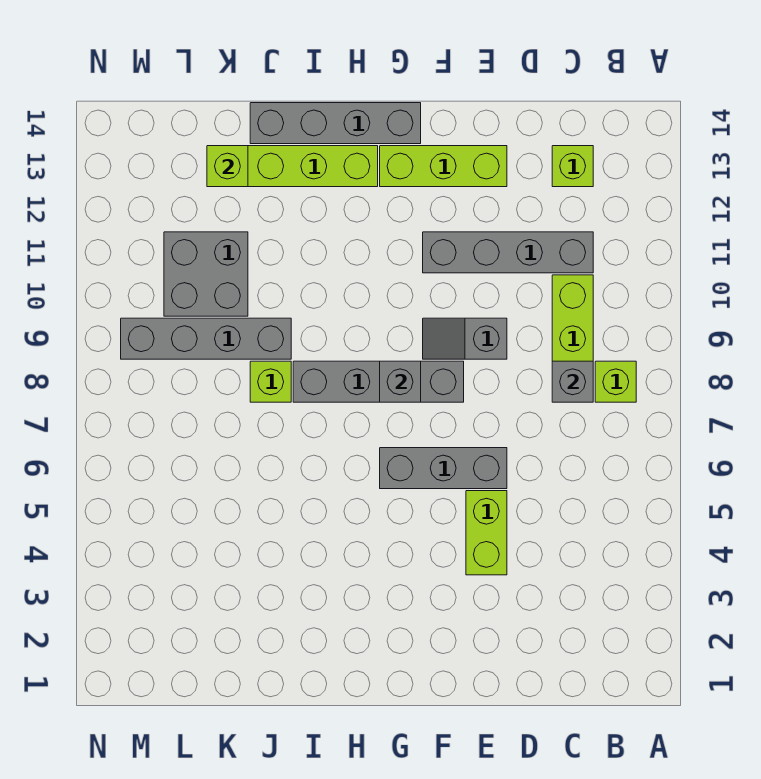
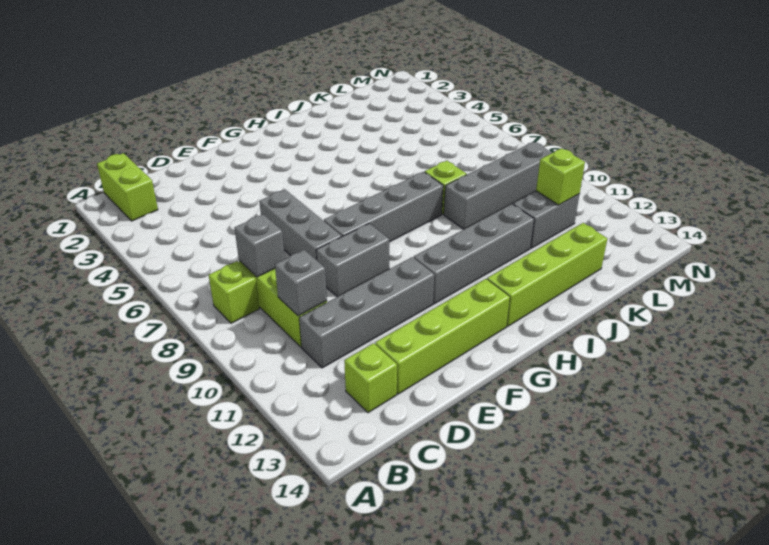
lime 1x2 brick [466,491,507,575] -> lime 1x2 brick moved to [97,153,158,221]
grey 1x3 brick [380,448,507,489] -> grey 1x3 brick turned to [259,189,342,260]
grey 1x2 slope [423,318,507,359] -> grey 1x2 brick [316,223,389,297]
lime 1x3 brick [380,146,507,187] -> lime 1x4 brick [375,279,510,394]
grey 1x1 brick [380,361,421,402] -> grey 1x1 brick moved to [275,250,327,316]
grey 1x4 brick [250,103,421,144] -> grey 1x4 brick moved to [414,204,534,304]
grey 2x2 brick [164,232,248,316] -> grey 1x2 brick [513,191,579,248]
lime 1x1 brick [207,146,248,187] -> lime 1x1 brick moved to [536,148,585,205]

